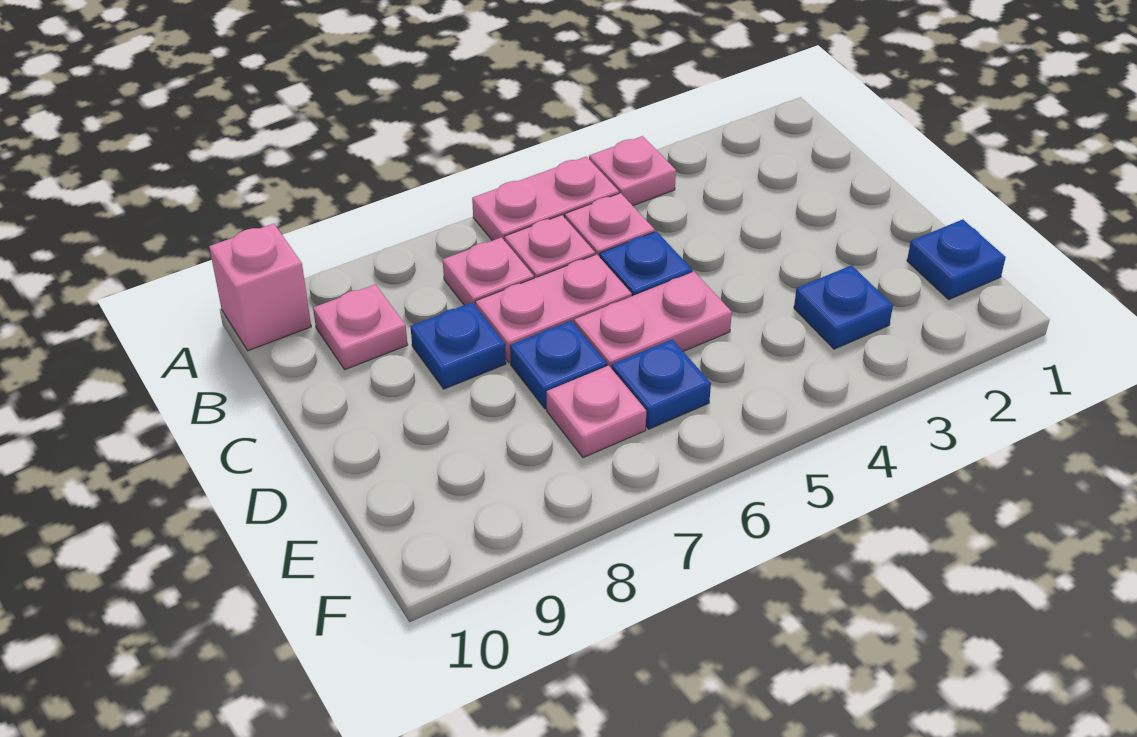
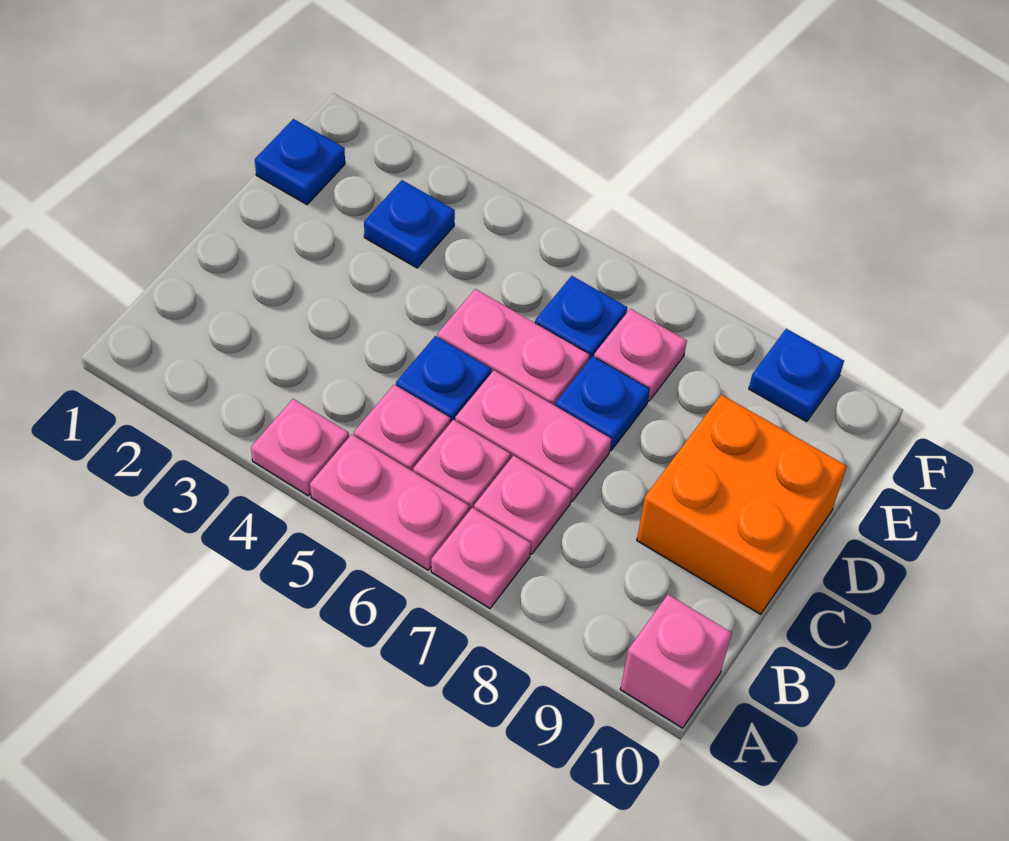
pink 1x1 plate [313,284,408,370] -> pink 1x1 plate moved to [431,508,531,608]
blue 1x1 plate [410,302,506,389] -> blue 1x1 plate moved to [749,329,844,422]
none -> orange 2x2 brick [637,395,847,614]

